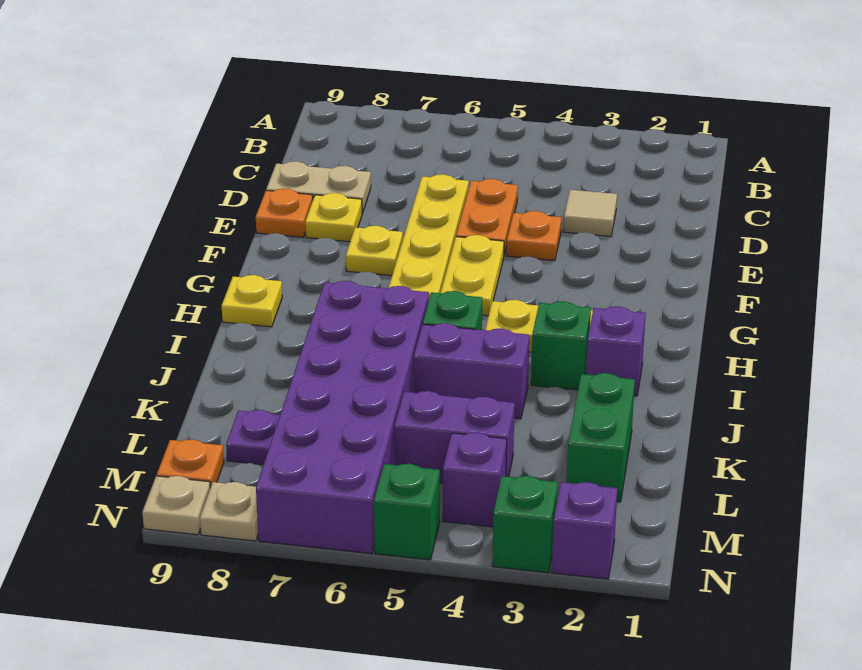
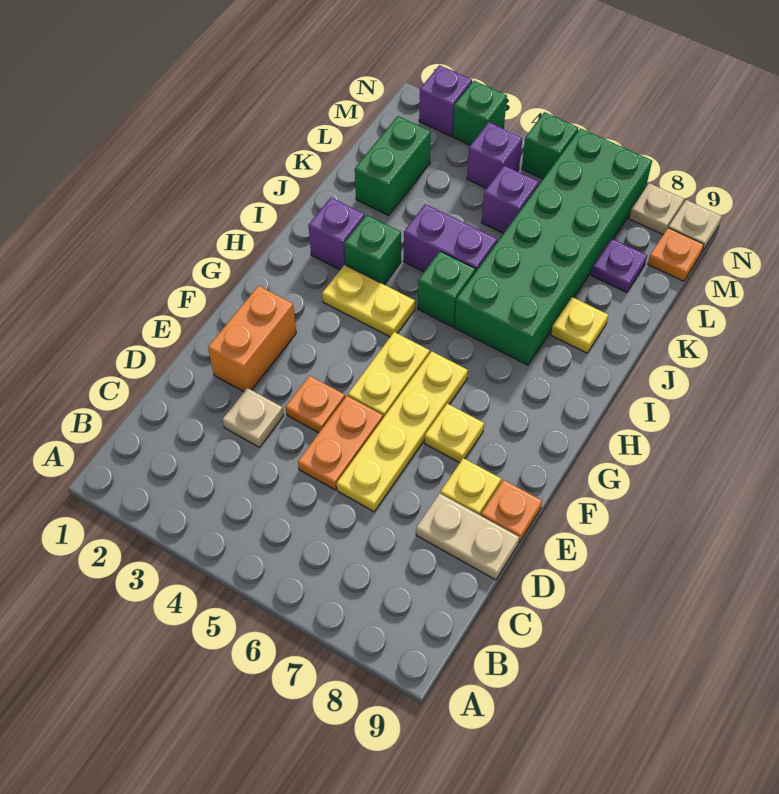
tan 1x1 tile [564,190,617,237] -> tan 1x1 plate [223,388,284,447]
none -> orange 1x2 brick [208,286,296,392]
yellow 1x1 plate [222,275,282,327] -> yellow 1x1 plate moved to [551,297,608,353]
purple 2x6 brick [256,281,429,554] -> green 2x6 brick [455,128,652,365]
purple 1x2 brick [395,391,515,483] -> purple 1x1 brick [482,166,539,234]

